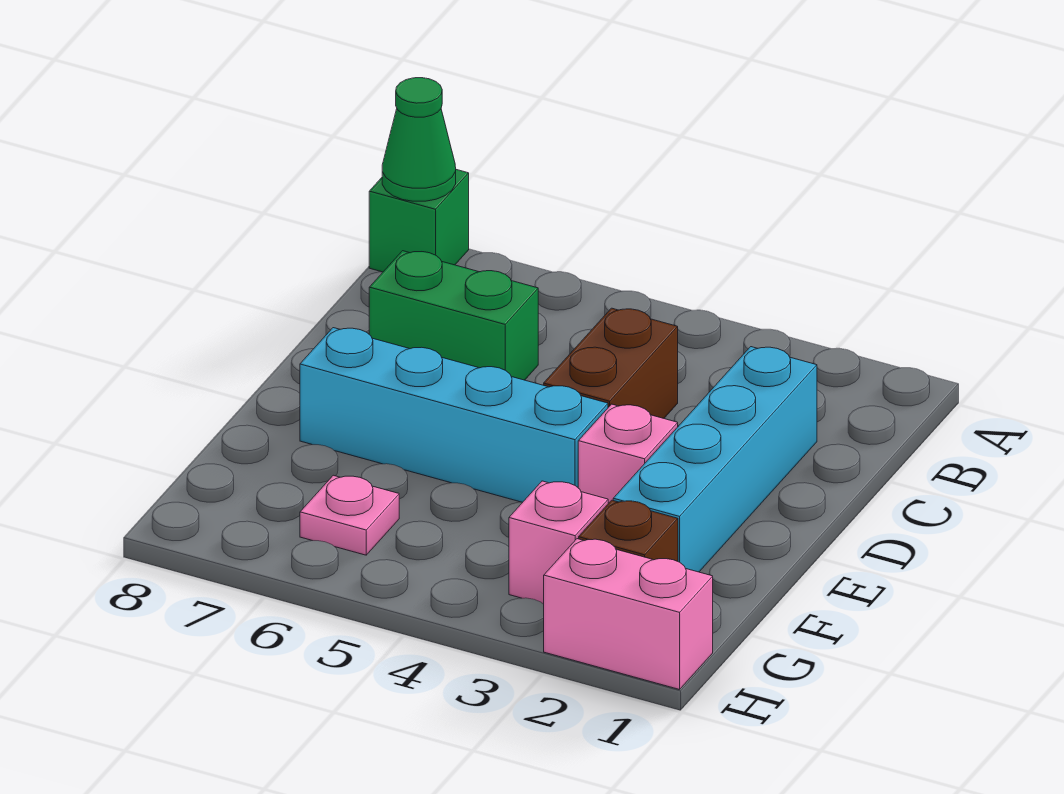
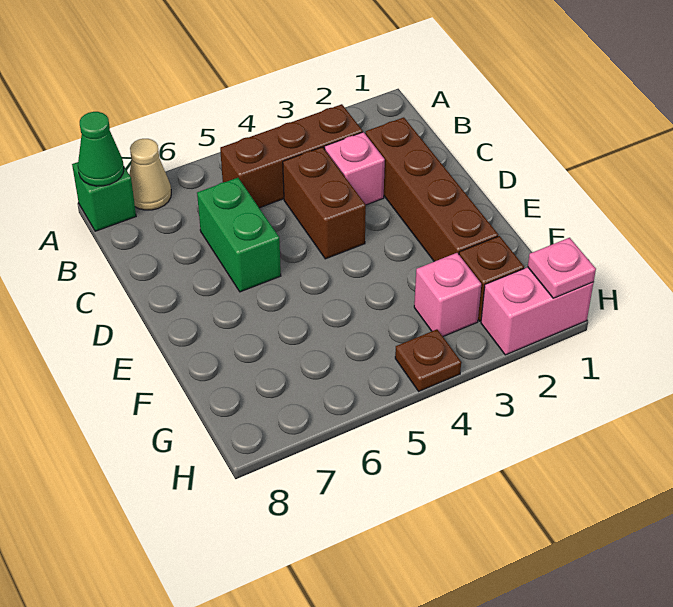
none -> tan 1x1 cone [129,139,171,210]
none -> brown 1x3 brick [220,104,363,208]
cyan 1x4 brick [613,347,817,572] -> brown 1x4 brick [365,117,498,262]
green 1x2 brick [369,251,538,380] -> green 1x2 brick turned to [197,178,281,292]
pink 1x1 brick [578,404,678,504] -> pink 1x1 brick moved to [324,132,385,205]
cyan 1x4 brick [300,328,608,502] -> none
pink 1x1 plate [300,475,399,555] -> pink 1x1 plate moved to [528,238,596,298]
none -> brown 1x1 plate [395,329,461,391]

